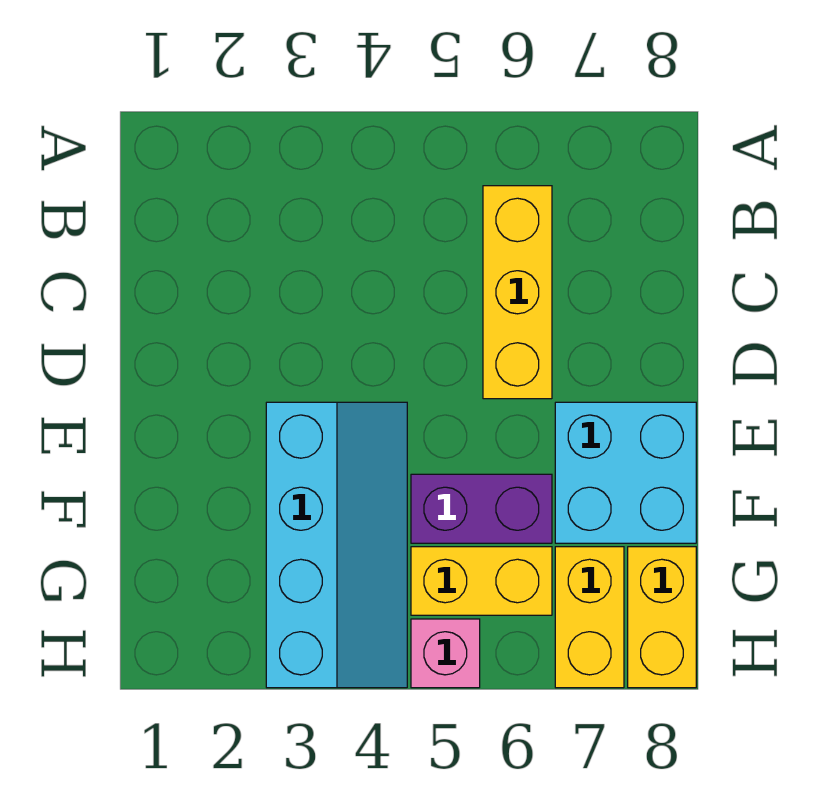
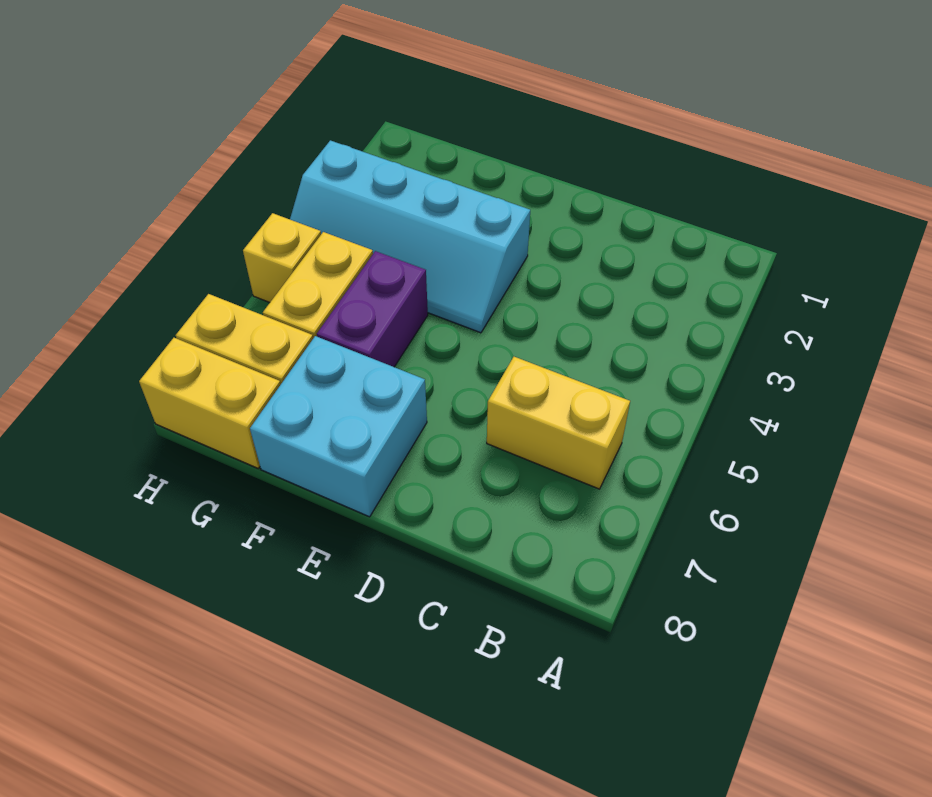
yellow 1x3 brick [483,186,552,399] -> yellow 1x2 brick [487,357,630,489]
pink 1x1 brick [411,619,480,688] -> yellow 1x1 brick [243,213,321,303]

